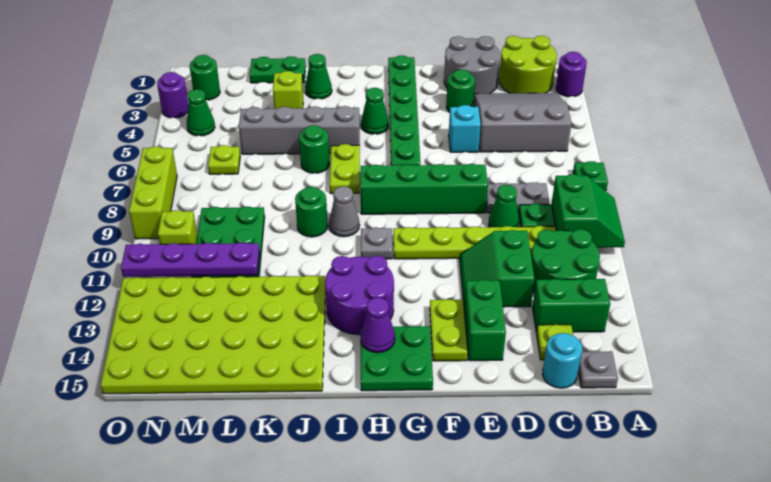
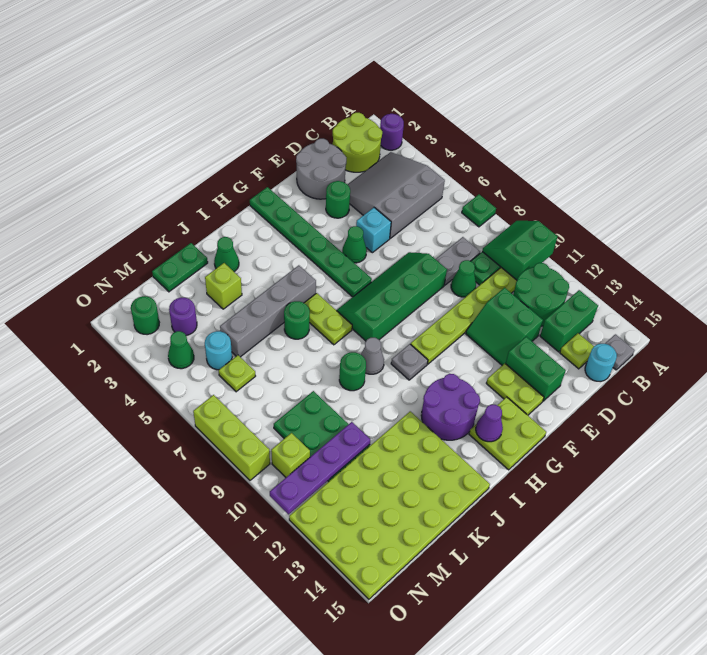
green 2x2 slope [552,174,625,248] -> green 2x2 slope turned to [482,221,558,280]
green 2x2 plate [361,326,433,391] -> lime 2x2 plate [469,397,546,470]
green 1x1 cone [361,88,389,134] -> green 1x1 cone moved to [342,226,367,263]
none -> cyan 1x1 round brick [205,331,232,370]
purple 1x1 round brick [157,72,189,118] -> purple 1x1 round brick moved to [169,298,197,335]

